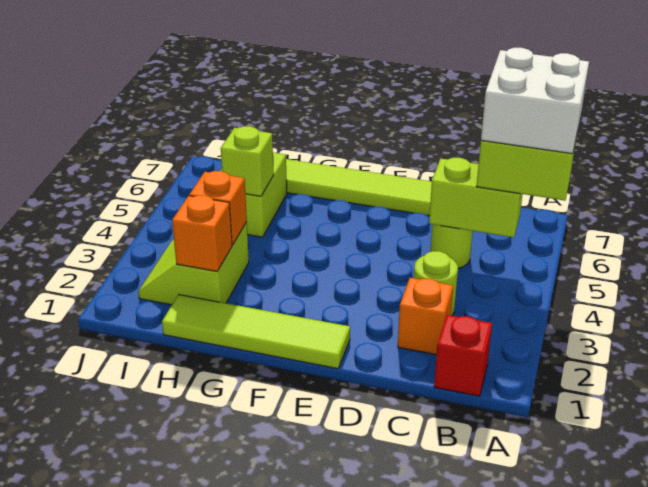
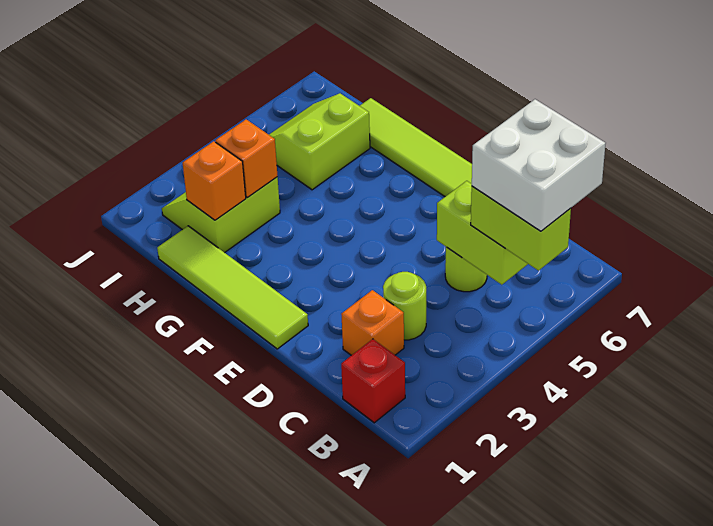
lime 1x1 brick [221,126,274,196] -> none

